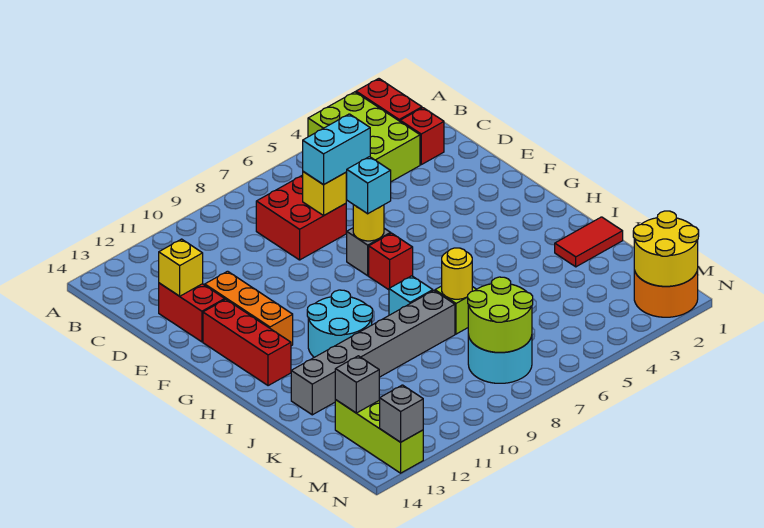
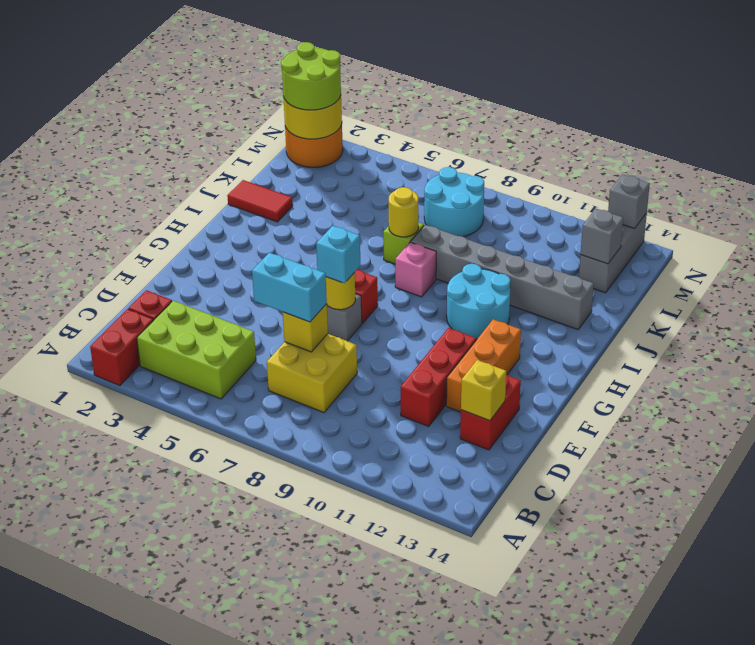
lime 2x3 brick [308,92,420,182] -> lime 2x3 brick turned to [137,301,256,399]
red 2x2 brick [256,175,346,260] -> yellow 2x2 brick [267,334,357,413]
red 1x3 brick [203,299,291,386] -> red 1x3 brick moved to [400,328,476,426]
cyan 1x1 brick [389,276,433,315] -> pink 1x1 brick [395,242,436,297]
lime 2x2 round brick [468,277,533,352] -> lime 2x2 round brick moved to [281,42,341,110]
lime 1x3 brick [335,400,423,473] -> grey 1x3 brick [579,213,647,293]

